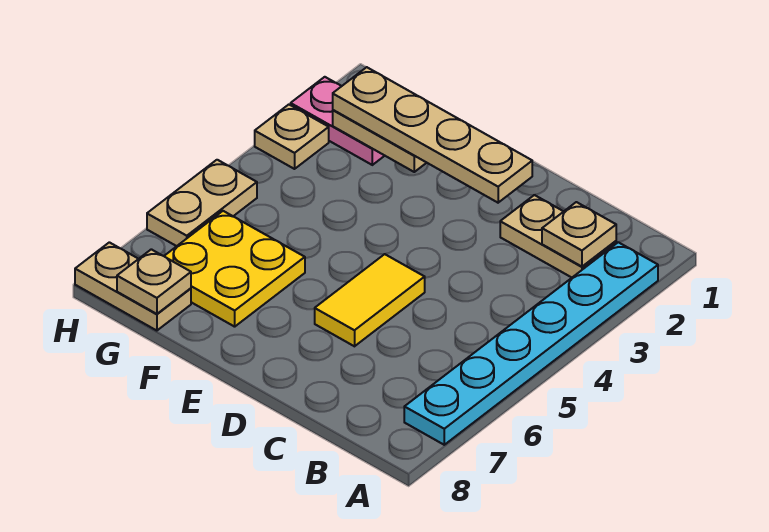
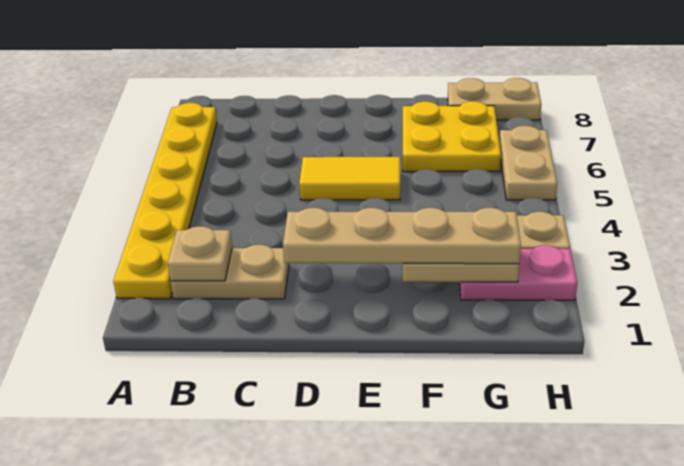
cyan 1x6 plate [404,242,658,445] -> yellow 1x6 plate [113,103,217,299]
yellow 1x2 tile [315,254,425,346] -> yellow 1x2 tile turned to [299,157,400,200]
tan 1x1 plate [117,249,191,314] -> none

